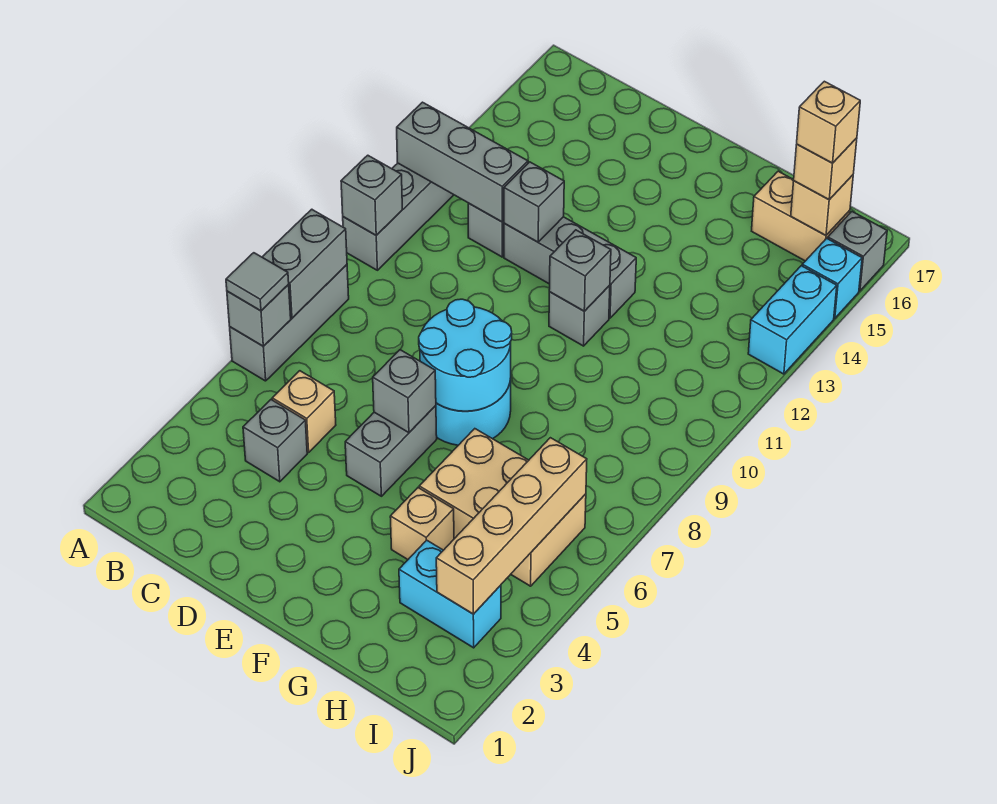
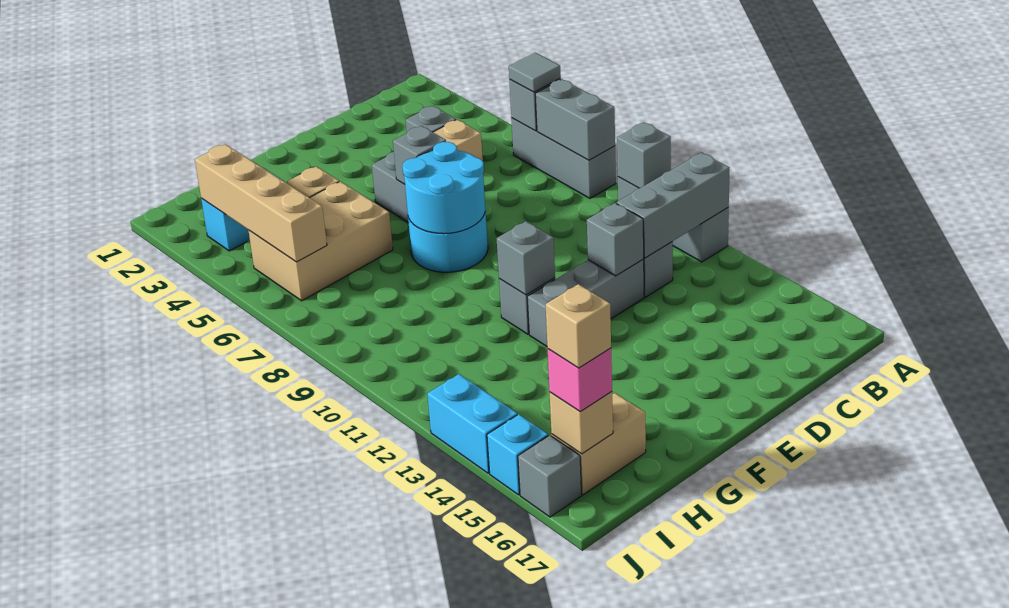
tan 1x1 brick [794,138,857,200] -> pink 1x1 brick [548,348,612,411]

